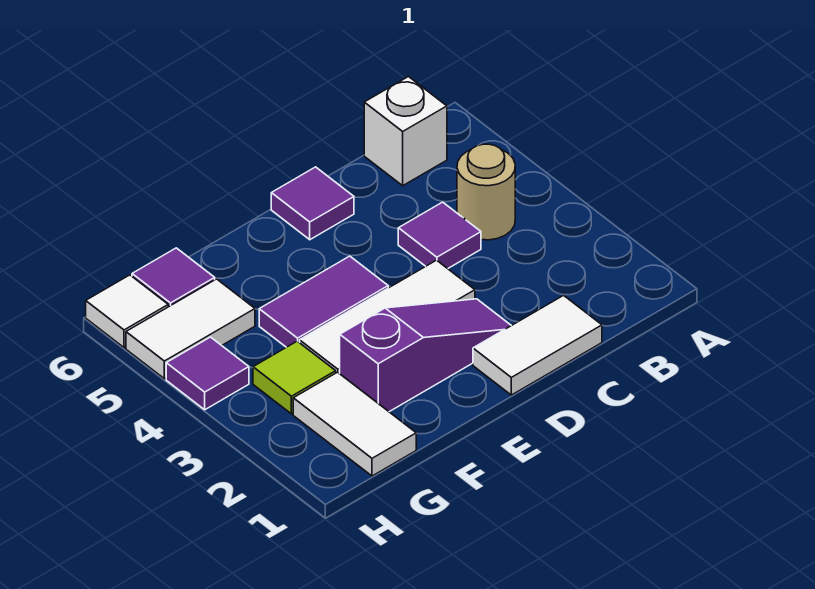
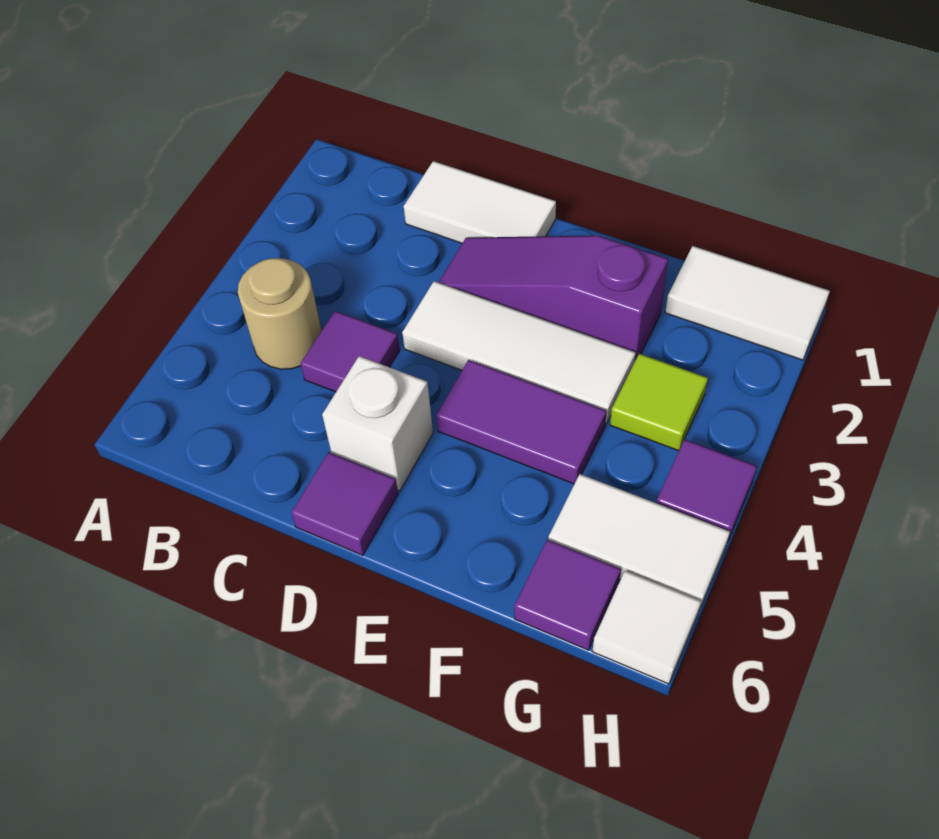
white 1x1 brick [364,77,447,186] -> white 1x1 brick moved to [322,356,433,491]
white 1x2 tile [293,372,416,476] -> white 1x2 tile turned to [665,246,830,360]

